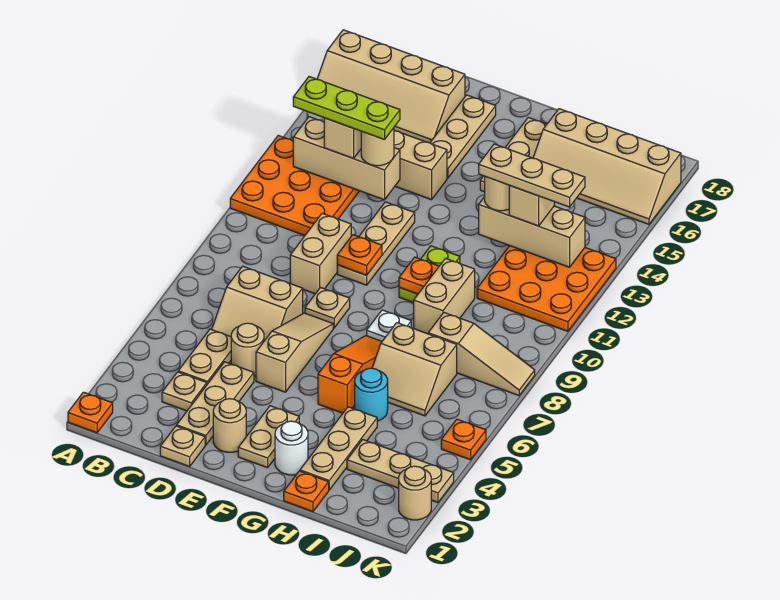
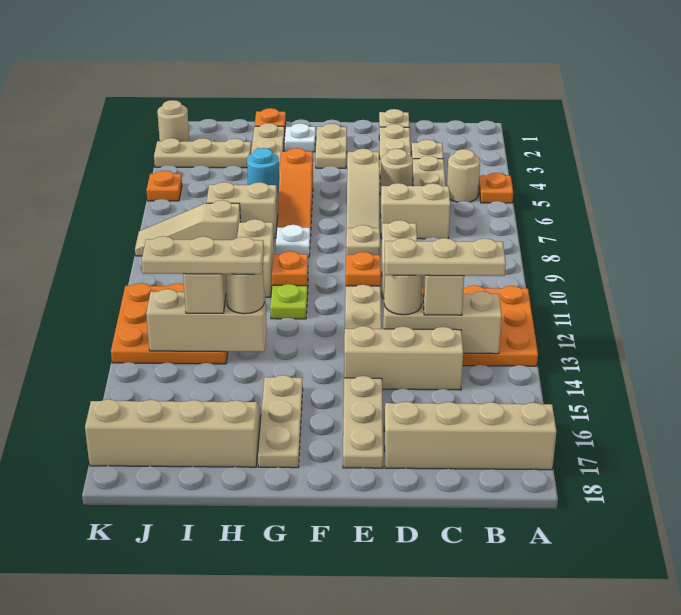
orange 1x1 plate [68,392,113,433] -> orange 1x1 plate moved to [479,173,513,203]
lime 1x3 plate [293,77,400,140] -> tan 1x3 plate [385,238,506,276]
tan 1x1 round brick [213,399,246,452] -> tan 1x1 round brick moved to [447,149,480,202]
white 1x1 round brick [275,421,308,475] -> white 1x1 plate [284,123,316,152]

